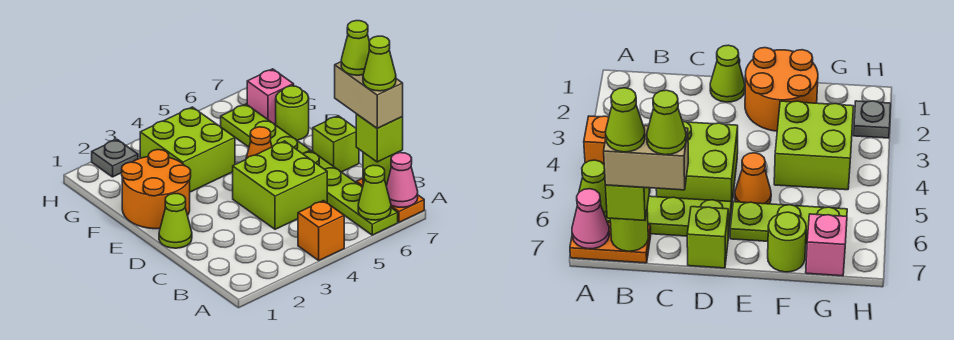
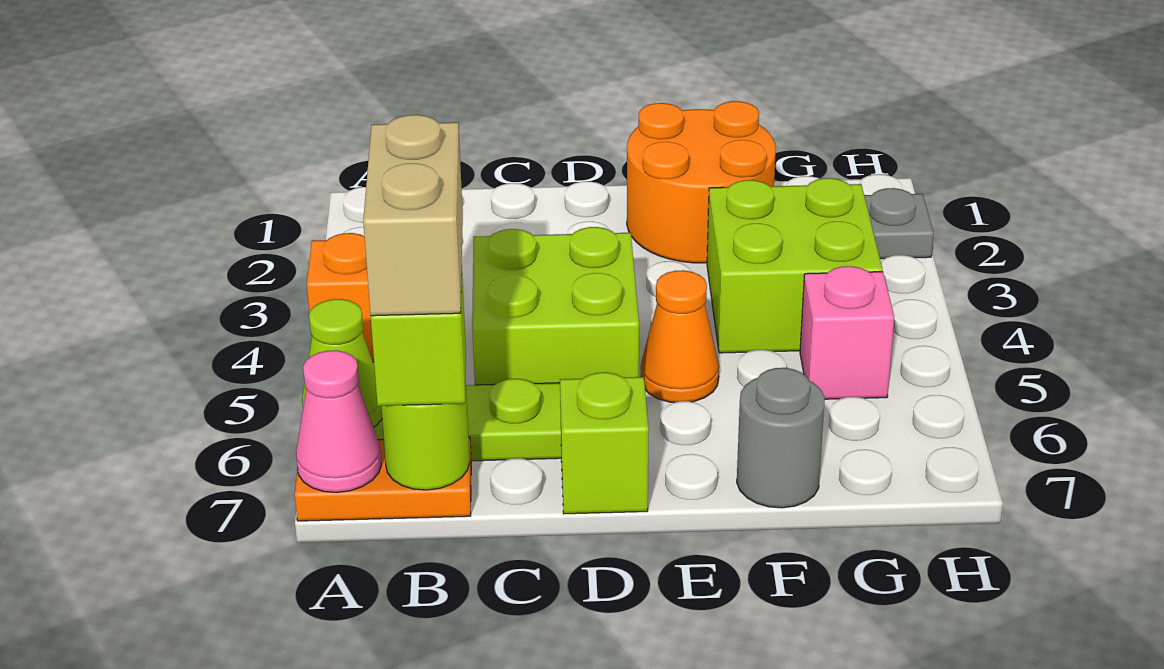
tan 1x2 brick [335,62,403,128] -> tan 1x2 brick turned to [363,115,463,316]
lime 1x1 cone [363,36,396,91] -> none
lime 1x1 cone [341,21,370,75] -> none
lime 1x1 cone [159,194,192,248] -> none
lime 1x3 plate [221,104,310,154] -> none
lime 1x1 round brick [276,86,309,140] -> grey 1x1 round brick [737,368,825,508]
pink 1x1 brick [247,69,293,125] -> pink 1x1 brick moved to [800,266,894,399]

